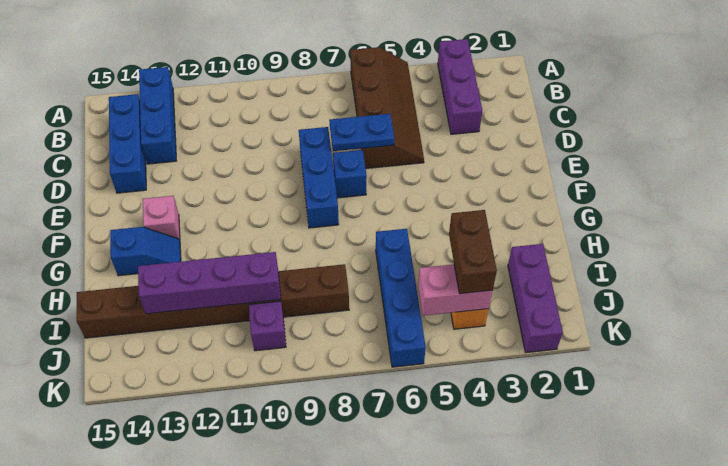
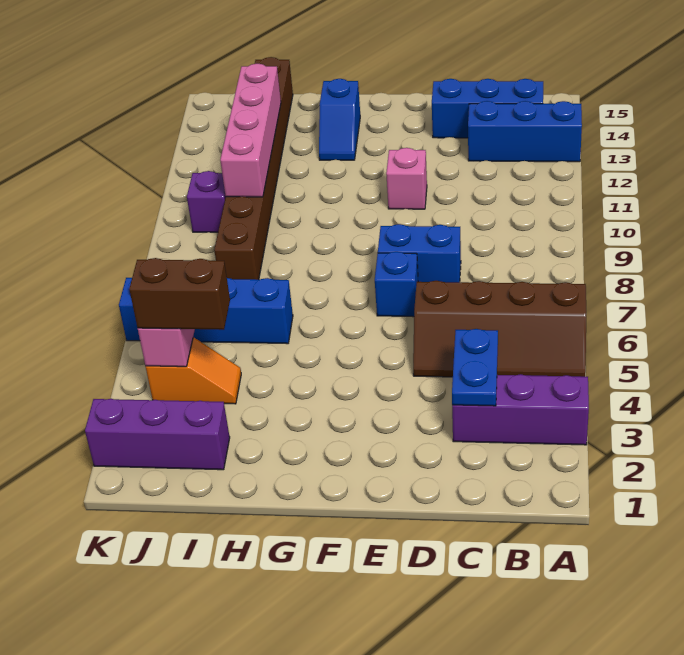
blue 1x2 plate [329,114,394,151] -> blue 1x2 plate moved to [452,329,498,406]
blue 1x3 brick [299,127,339,228] -> blue 1x2 brick [378,224,461,282]
pink 1x1 brick [143,196,180,240] -> pink 1x1 brick moved to [386,148,427,209]
purple 1x4 brick [138,252,281,314] -> pink 1x4 brick [220,64,281,197]

